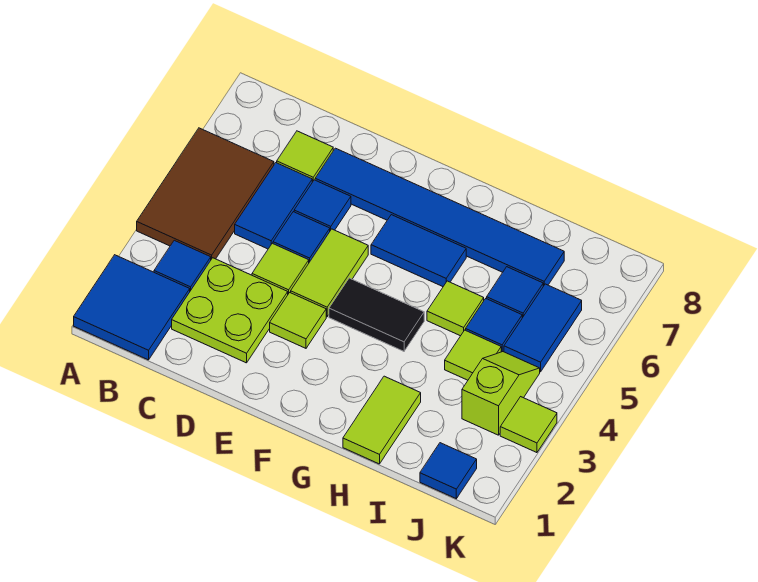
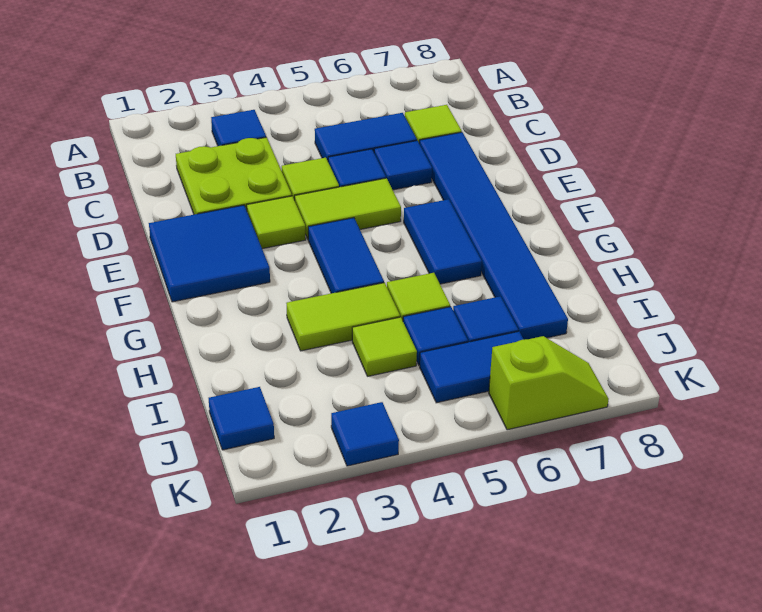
blue 2x2 tile [74,255,190,360] -> blue 2x2 tile moved to [149,205,270,302]
brown 2x3 tile [137,128,274,259] -> none
black 1x2 tile [329,278,424,351] -> blue 1x2 tile [308,218,384,293]
lime 1x2 tile [343,376,421,464] -> lime 1x2 tile moved to [286,283,400,351]
lime 1x2 slope [462,352,540,435] -> lime 1x2 slope moved to [489,336,609,430]
lime 1x1 tile [500,397,557,453] -> blue 1x1 tile [331,402,399,466]

